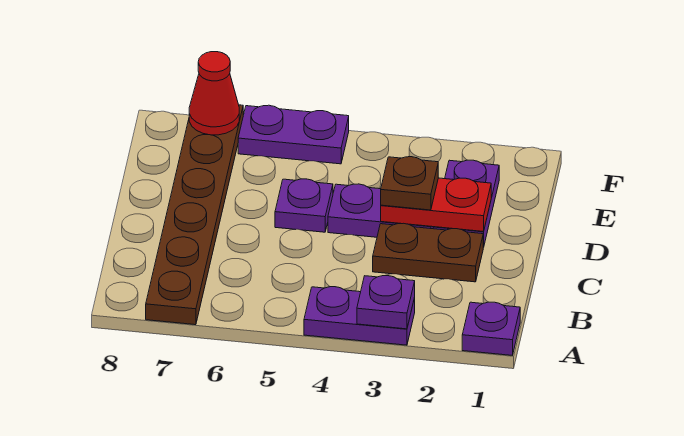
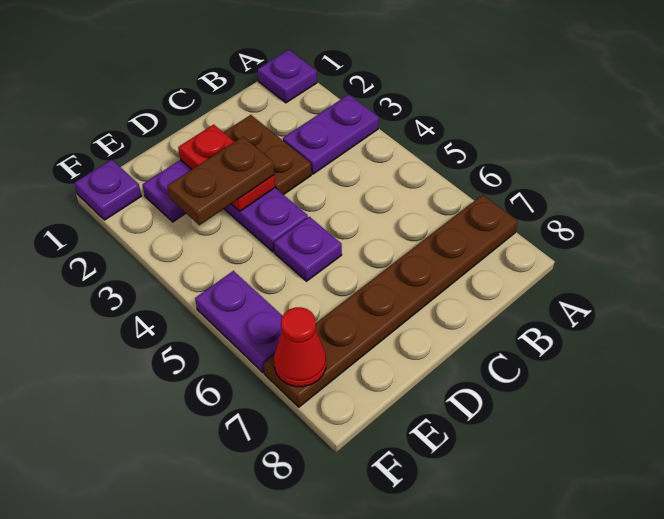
purple 1x2 plate [304,287,415,345] -> purple 1x2 plate turned to [283,94,379,174]
purple 1x1 plate [357,276,415,329] -> purple 1x1 plate moved to [75,159,141,220]
brown 1x1 plate [381,157,438,210] -> brown 1x2 plate [167,137,274,225]

